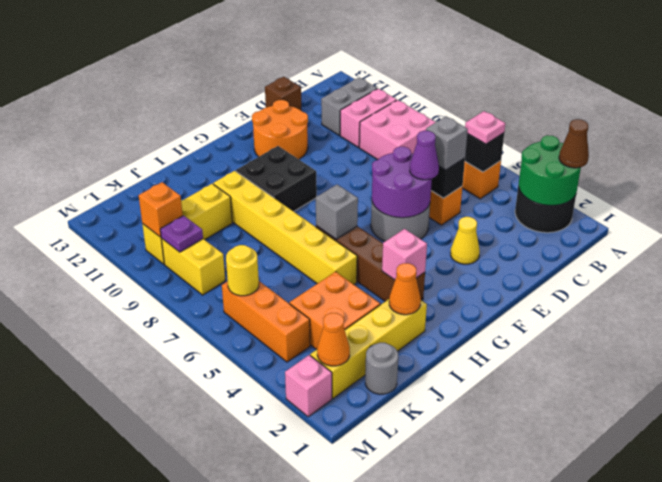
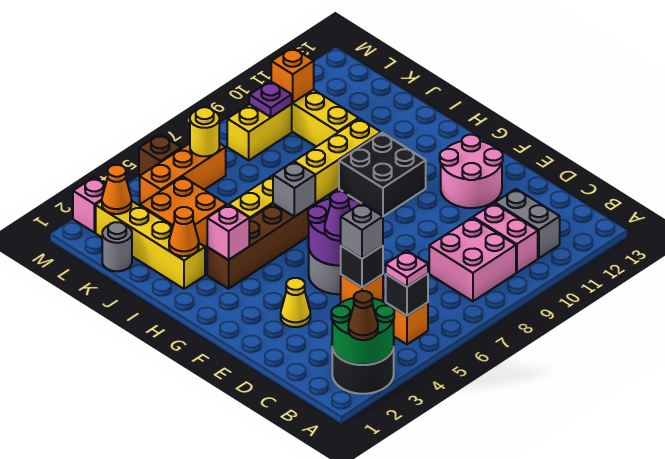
brown 1x1 brick [265,77,302,111] -> brown 1x1 brick moved to [139,134,181,177]
orange 2x2 round brick [252,100,308,159] -> pink 2x2 round brick [440,135,503,208]

